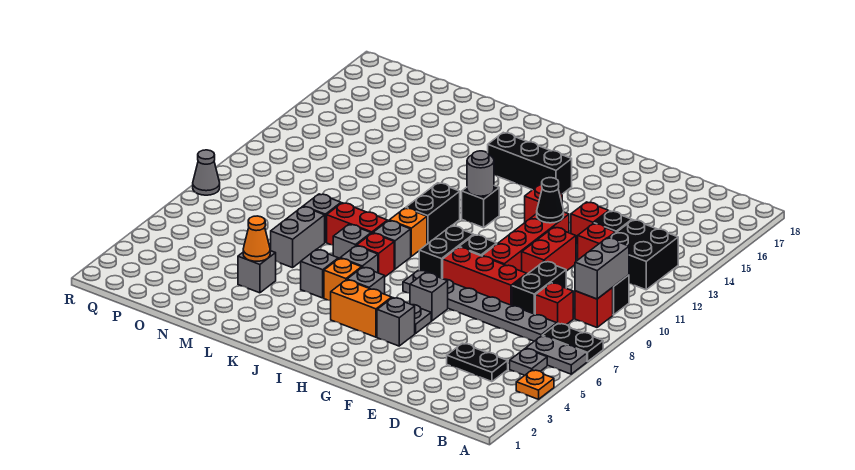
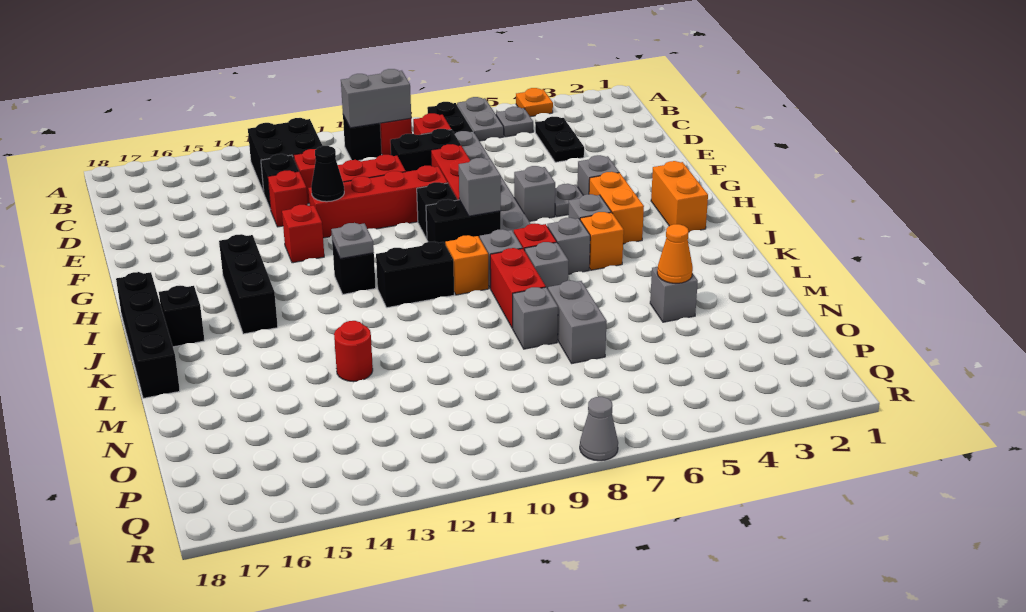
none -> orange 1x2 brick [651,161,708,232]
grey 1x1 round brick [467,151,494,196] -> grey 1x1 plate [331,223,374,259]
none -> black 1x4 brick [116,272,180,398]
none -> black 1x1 brick [159,286,205,347]
grey 1x1 brick [301,249,338,298] -> grey 1x1 brick moved to [459,158,501,216]
grey 1x2 brick [270,207,325,268] -> grey 1x2 brick turned to [548,281,607,364]
none -> red 1x1 round brick [334,321,373,382]

